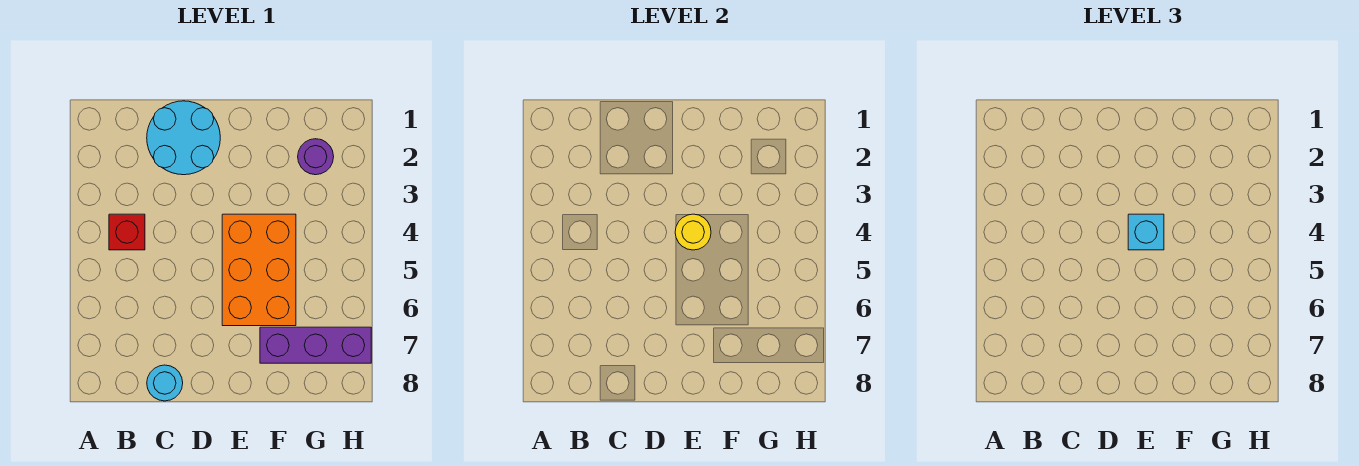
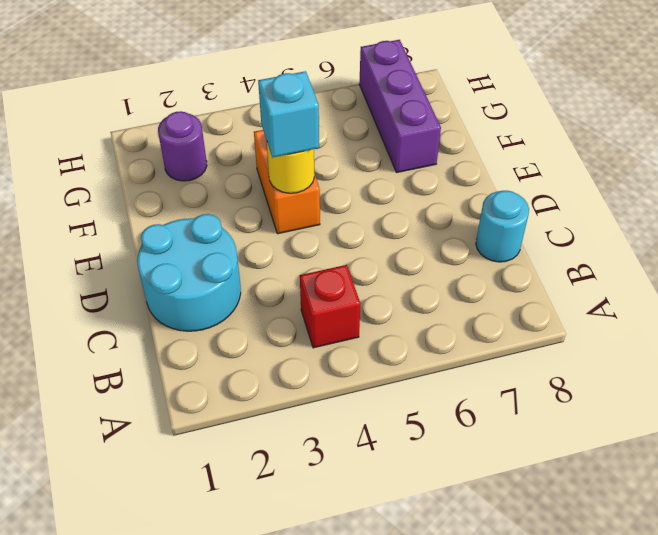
orange 2x3 brick [222,214,296,326] -> orange 1x2 brick [254,130,320,234]

